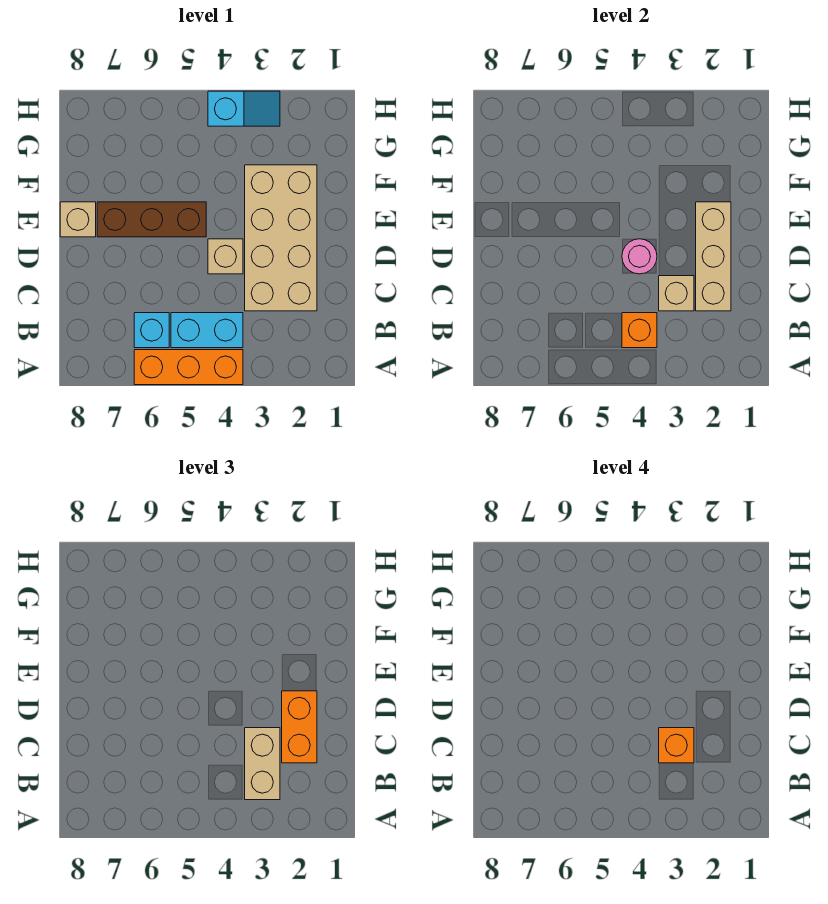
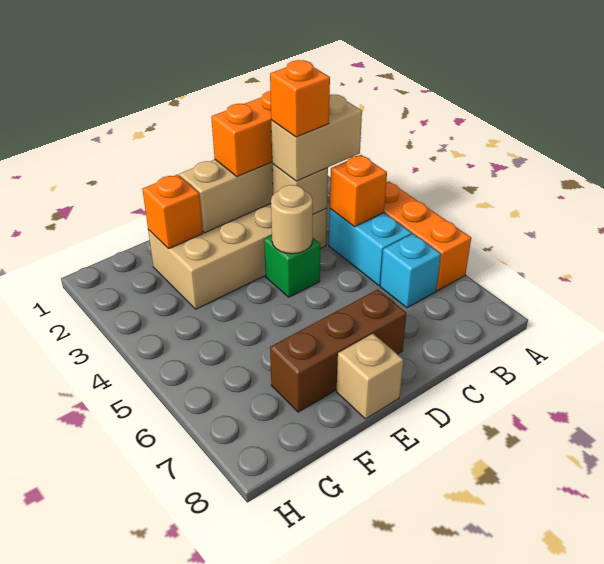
tan 1x1 brick [208,239,243,274] -> green 1x1 brick [264,236,320,297]
pink 1x1 round brick [622,239,657,274] -> tan 1x1 round brick [271,185,313,254]
brown 1x3 brick [97,202,206,237] -> brown 1x3 brick turned to [270,290,406,412]
none -> orange 1x1 brick [142,174,203,249]
cyan 1x2 slope [208,91,280,126] -> none

